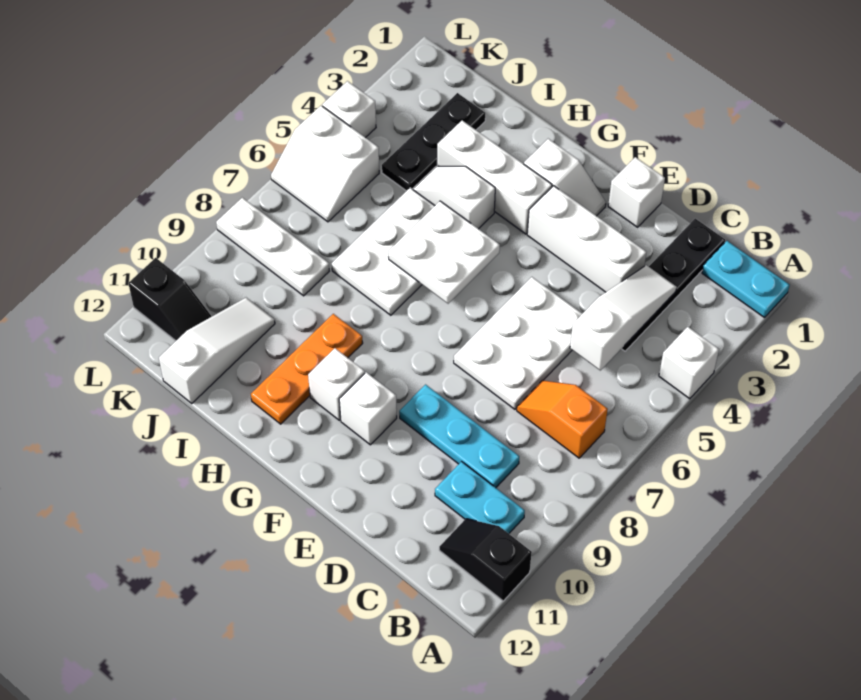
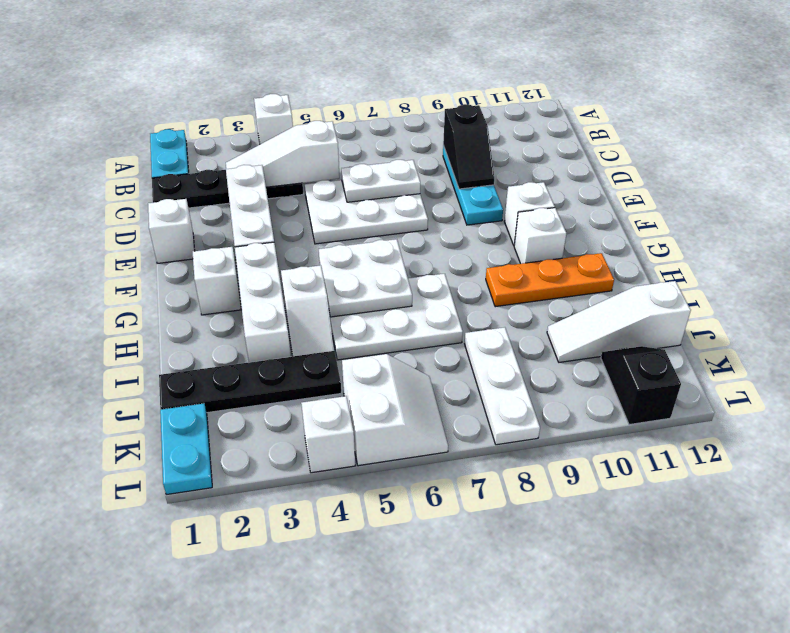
black 1x2 slope [439,519,532,601] -> black 1x2 slope moved to [443,104,494,189]
orange 1x2 slope [517,380,608,458] -> none
cyan 1x2 plate [435,462,525,534] -> cyan 1x2 plate moved to [160,404,212,495]
none -> white 1x2 plate [341,160,420,202]
black 1x3 plate [382,93,485,191] -> black 1x4 plate [159,351,341,413]

